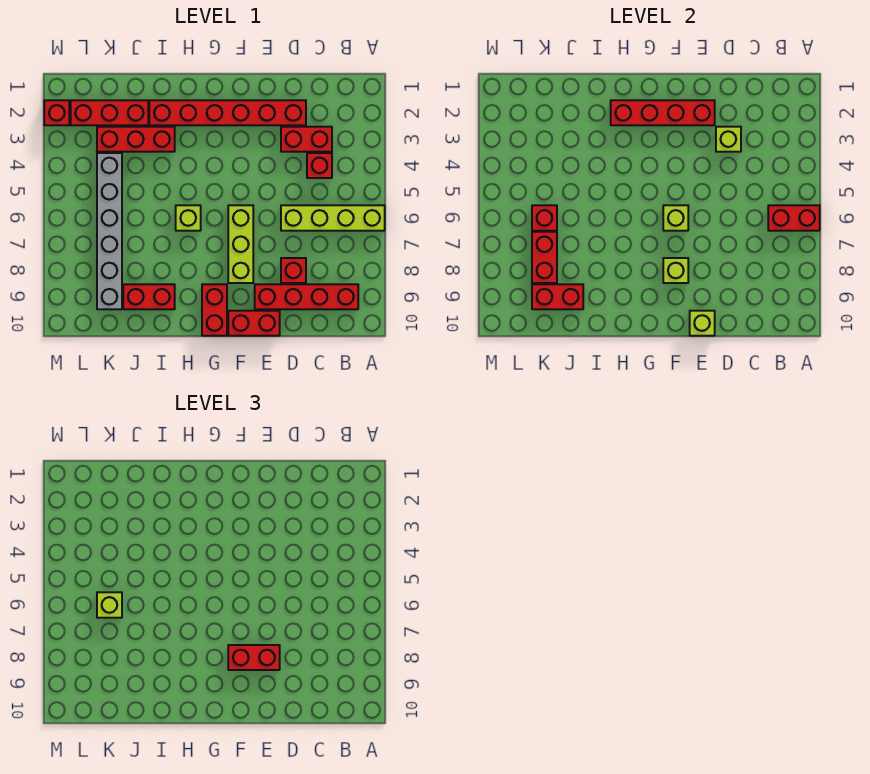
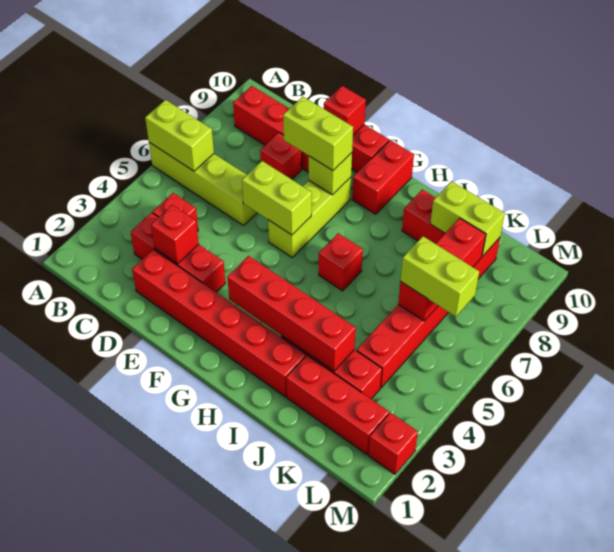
red 1x2 brick [768,205,820,231] -> lime 1x2 brick [145,100,214,171]
red 1x2 brick [281,127,332,152] -> red 1x3 brick [131,213,225,292]
lime 1x1 brick [716,127,741,152] -> red 1x1 brick [151,205,199,264]
red 1x4 brick [611,100,715,125] -> red 1x4 brick moved to [227,256,356,371]
red 1x2 brick [228,645,280,670] -> lime 1x2 brick [283,97,353,171]
lime 1x1 brick [690,311,715,336] -> red 1x1 brick [324,86,366,135]
lime 1x1 brick [663,205,688,231] -> lime 1x2 brick [242,161,312,235]
lime 1x1 brick [176,205,201,231] -> red 1x1 brick [319,233,363,291]
red 1x2 brick [532,284,583,309] -> lime 1x2 brick [430,181,505,256]
grey 1x6 brick [97,153,122,309] -> red 1x6 brick [357,238,500,388]
lime 1x1 brick [97,592,122,618] -> lime 1x2 brick [401,236,479,317]

